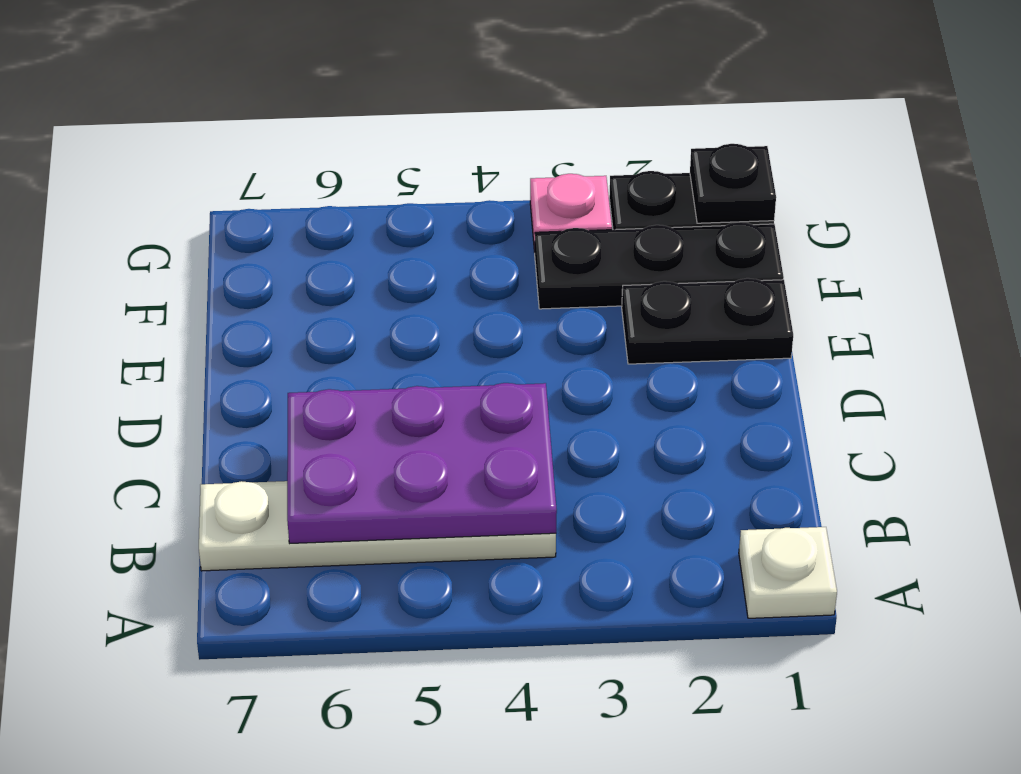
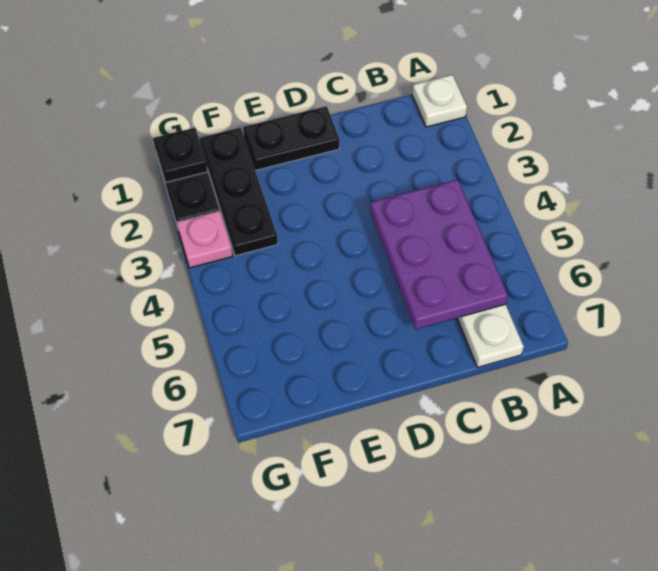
black 1x2 plate [622,278,793,364] -> black 1x2 plate turned to [243,106,339,171]

